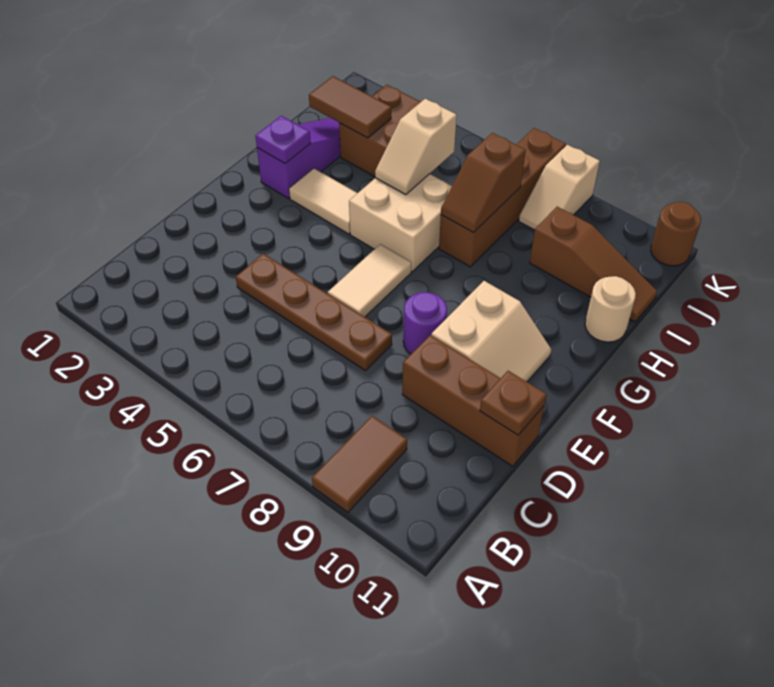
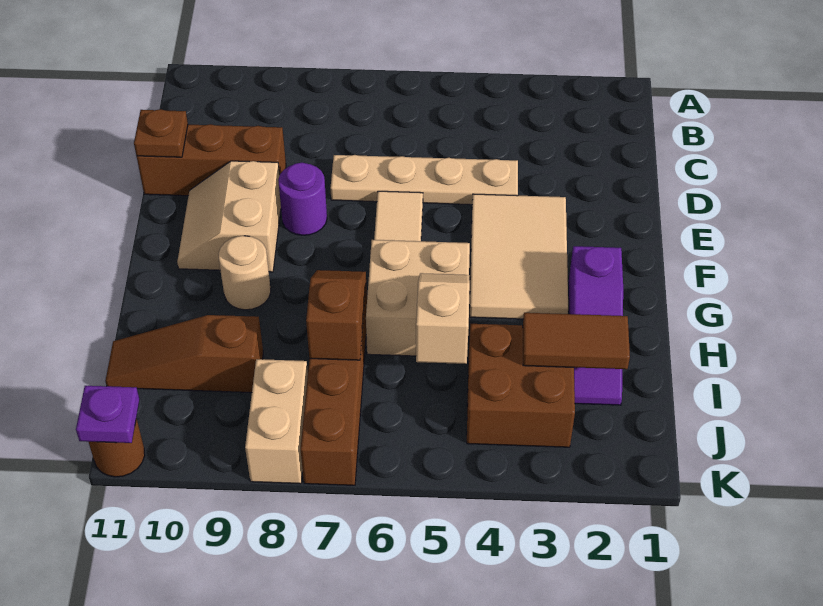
brown 1x2 tile [312,416,407,512] -> none
brown 1x4 plate [236,254,392,371] -> tan 1x4 plate [330,155,518,205]
purple 1x1 plate [256,116,311,163] -> purple 1x1 plate moved to [76,386,140,443]
tan 1x2 tile [289,168,357,234] -> tan 2x3 tile [470,194,568,319]
tan 1x1 round brick [585,276,636,342] -> tan 1x1 round brick moved to [218,236,271,310]
tan 1x2 slope [519,145,600,230] -> tan 1x2 brick [245,359,308,484]

